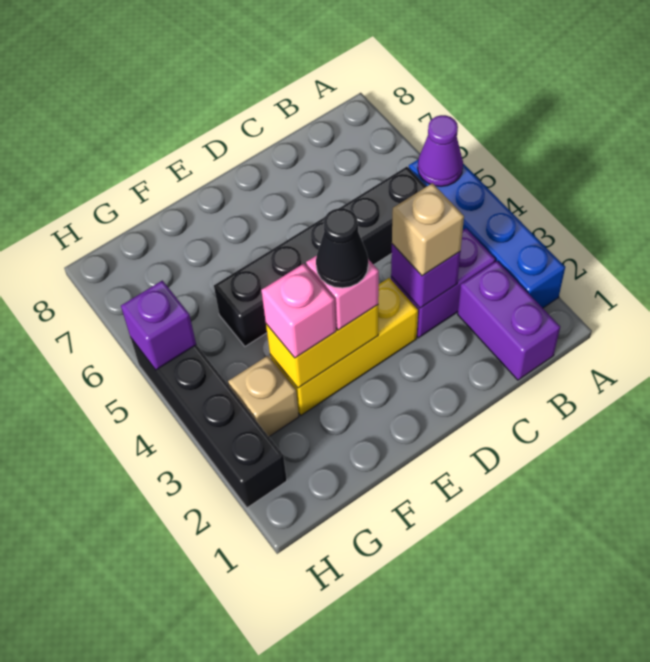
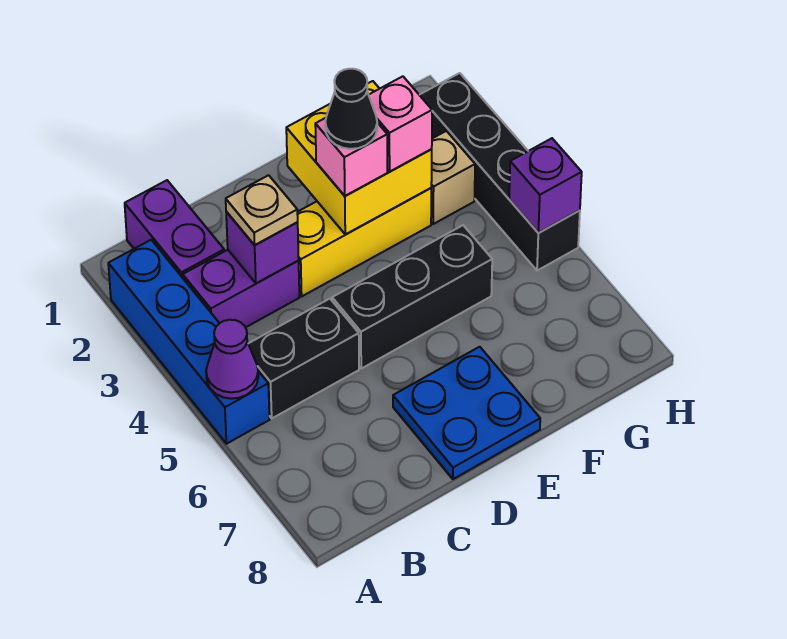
tan 1x1 brick [392,183,464,276] -> tan 1x1 plate [226,175,298,245]
none -> blue 2x2 plate [393,347,540,479]
yellow 1x2 brick [266,305,378,388] -> yellow 2x2 brick [286,81,432,235]

